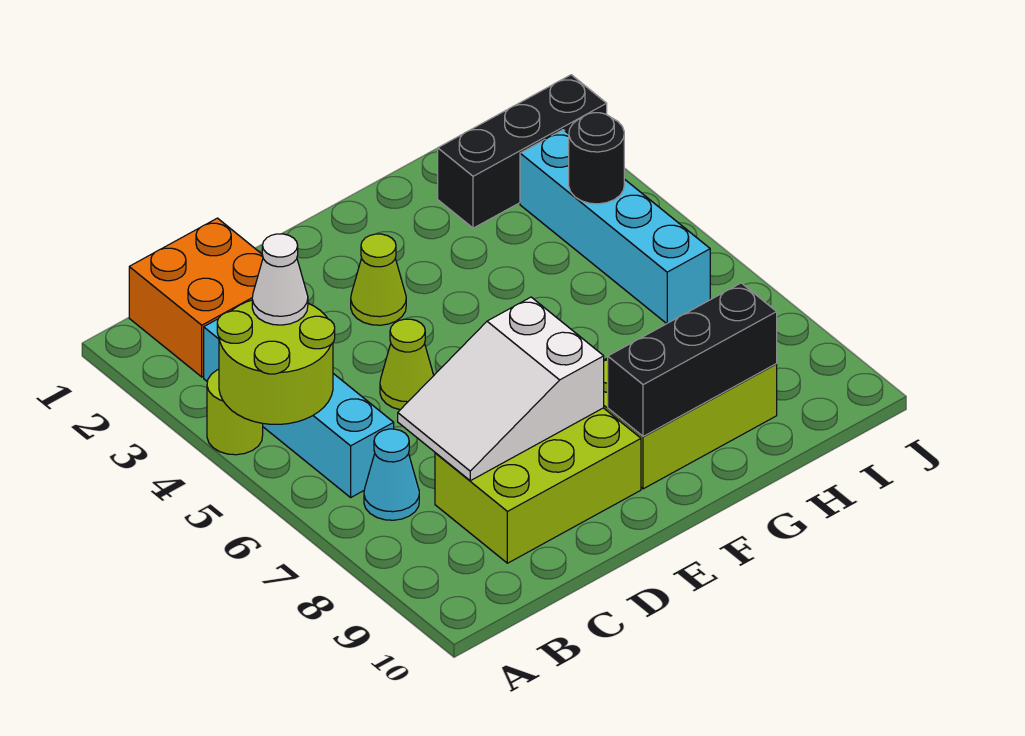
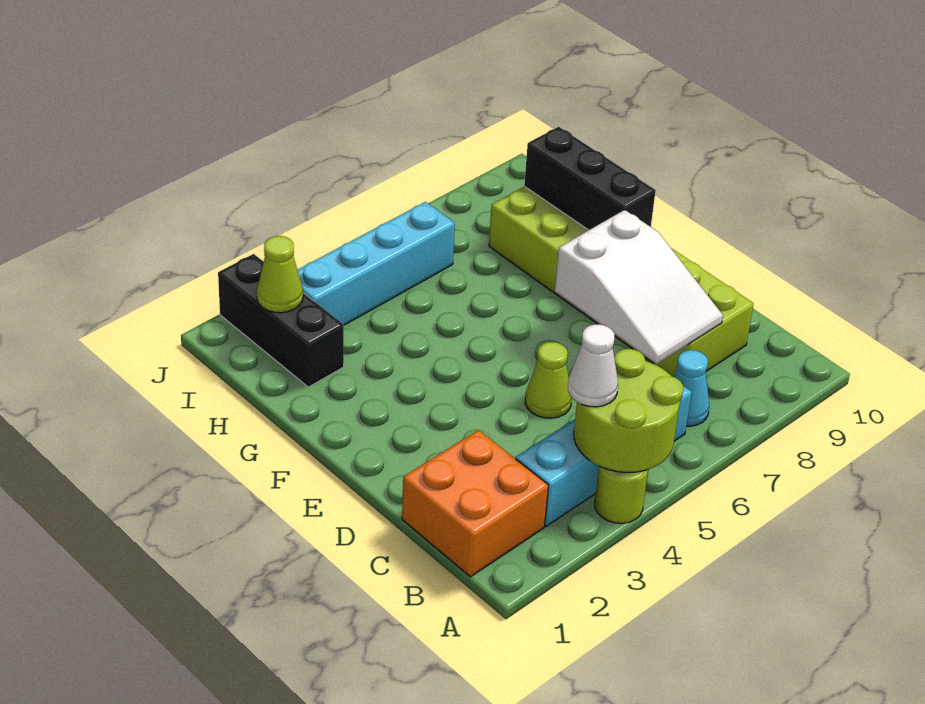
lime 1x1 cone [351,234,406,325] -> lime 1x1 cone moved to [257,236,303,313]
black 1x1 round brick [569,113,624,204] -> none

